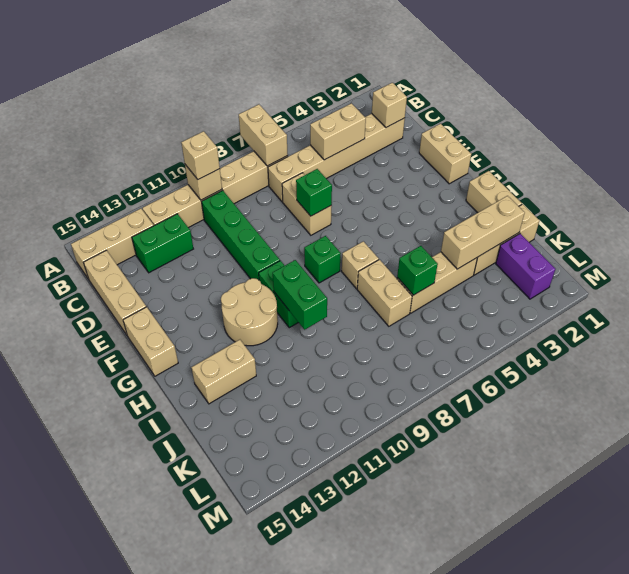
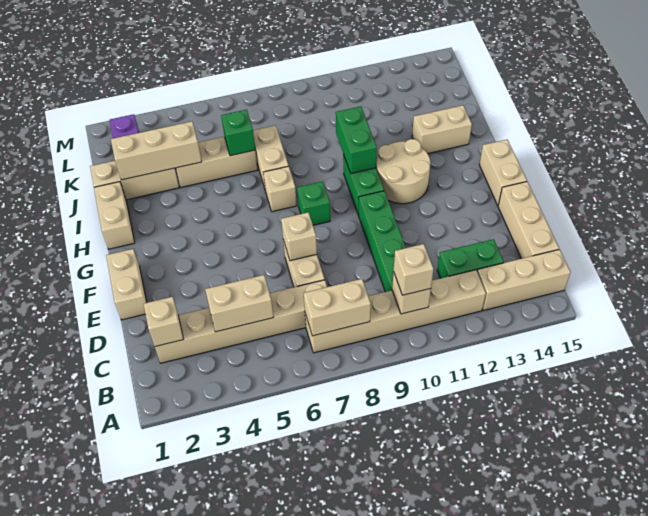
tan 1x2 brick [239,104,288,166] -> tan 1x2 brick turned to [304,279,371,336]
green 1x1 brick [296,169,332,216] -> tan 1x1 brick [281,212,317,261]

